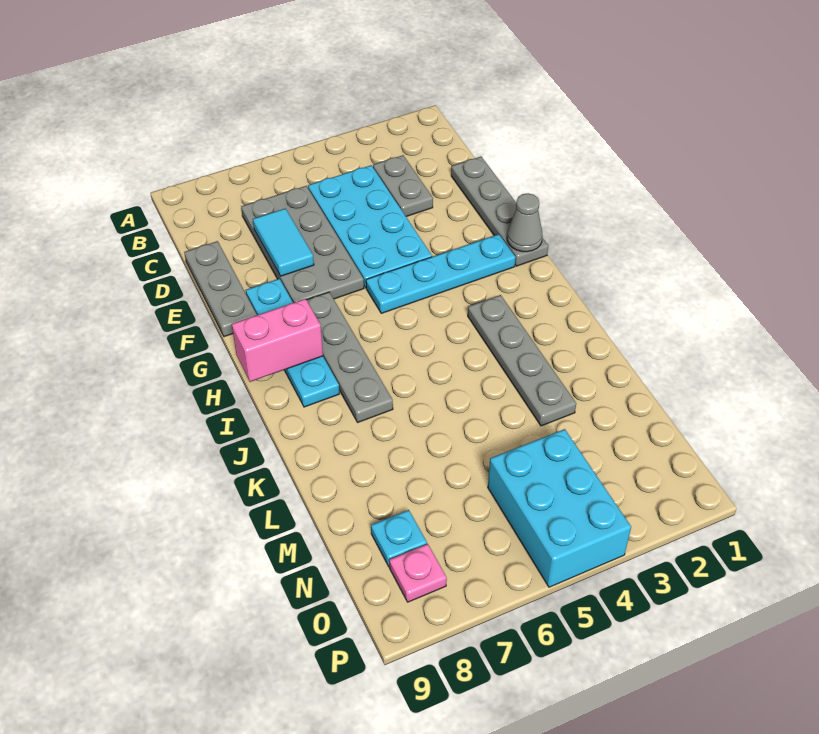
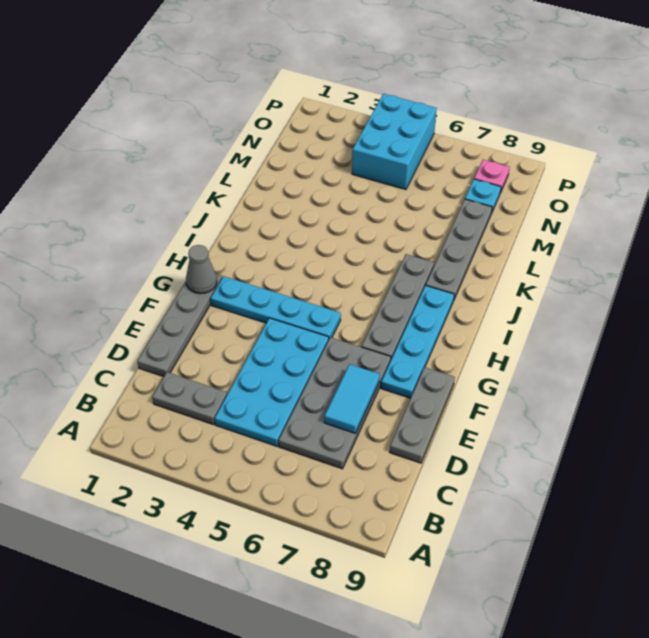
grey 1x2 plate [373,155,433,216] -> grey 1x2 plate turned to [152,372,227,425]
pink 1x2 brick [232,299,323,382] -> none
grey 1x4 plate [468,295,576,426] -> grey 1x4 plate moved to [426,199,492,299]

